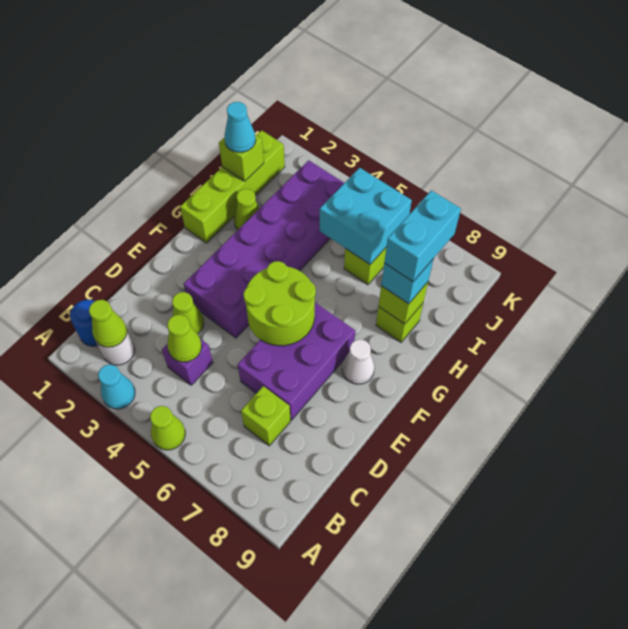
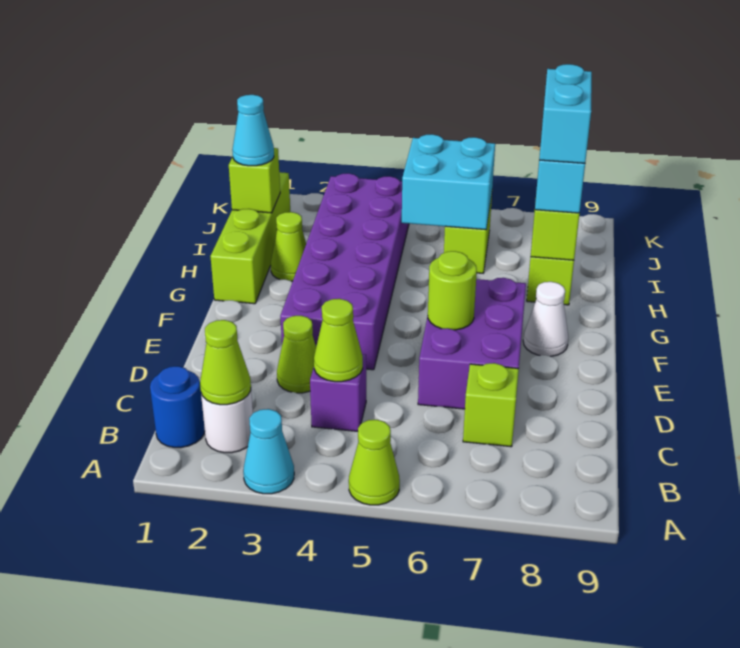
lime 2x2 round brick [244,261,316,346] -> lime 1x1 round brick [428,251,477,330]

